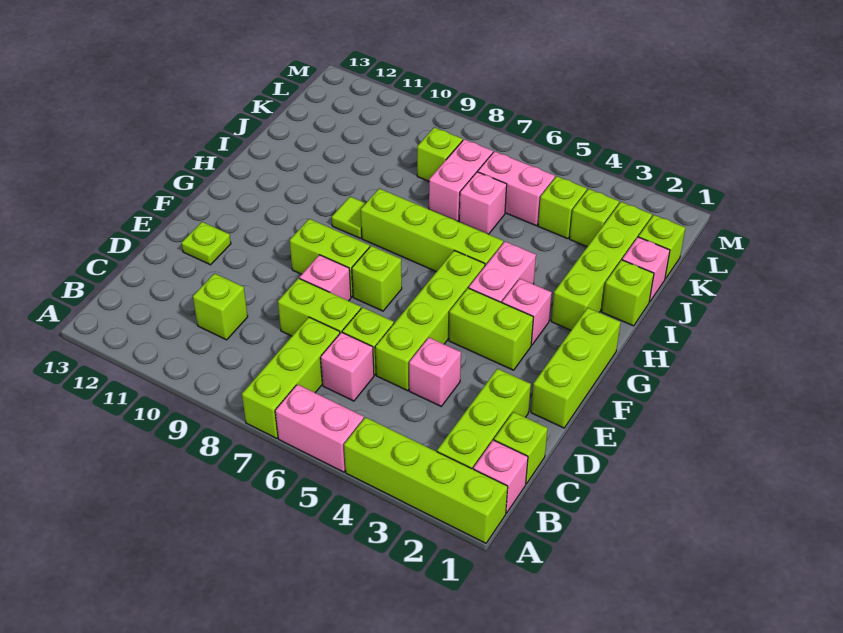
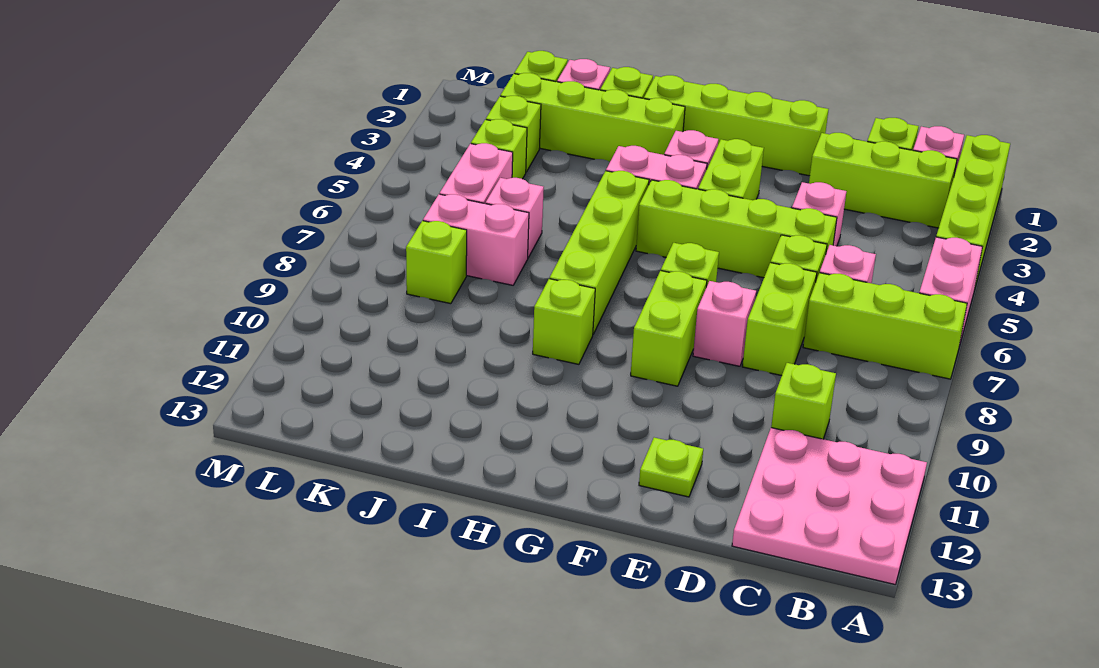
none -> pink 3x3 plate [732,428,927,584]
lime 1x3 brick [531,308,621,428] -> lime 1x4 brick [644,75,829,176]
lime 1x1 tile [332,197,366,238] -> lime 1x1 brick [533,278,595,364]

